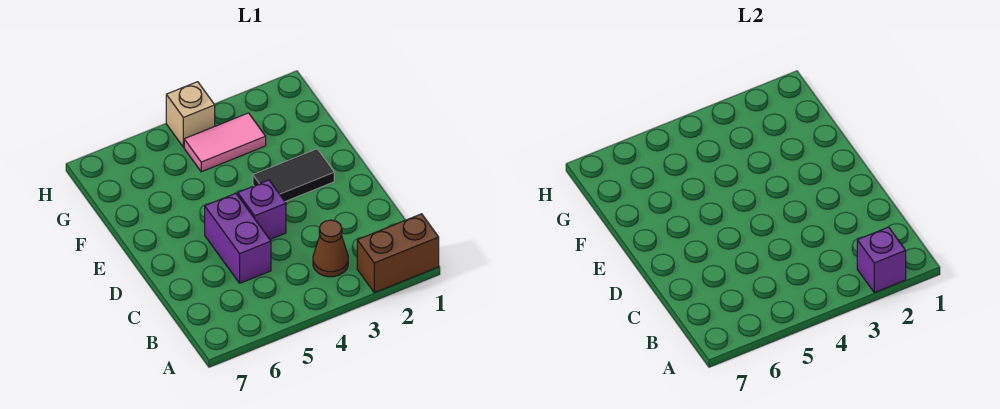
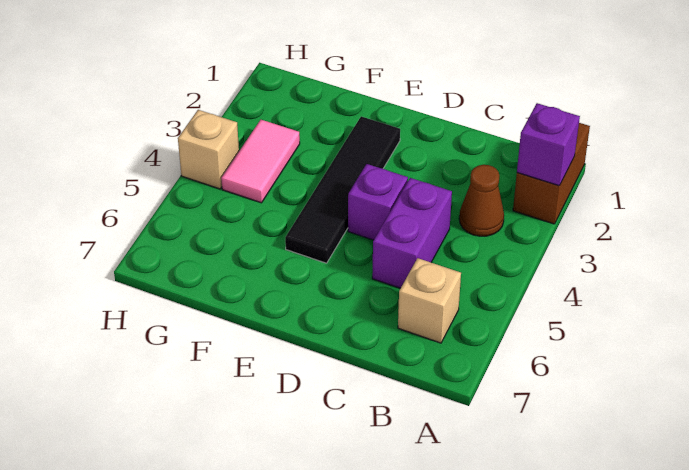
none -> tan 1x1 brick [398,258,461,343]
purple 1x2 brick [205,193,271,283] -> purple 1x2 brick turned to [372,178,452,288]
black 1x2 tile [253,149,334,202] -> black 1x4 tile [285,116,400,263]

